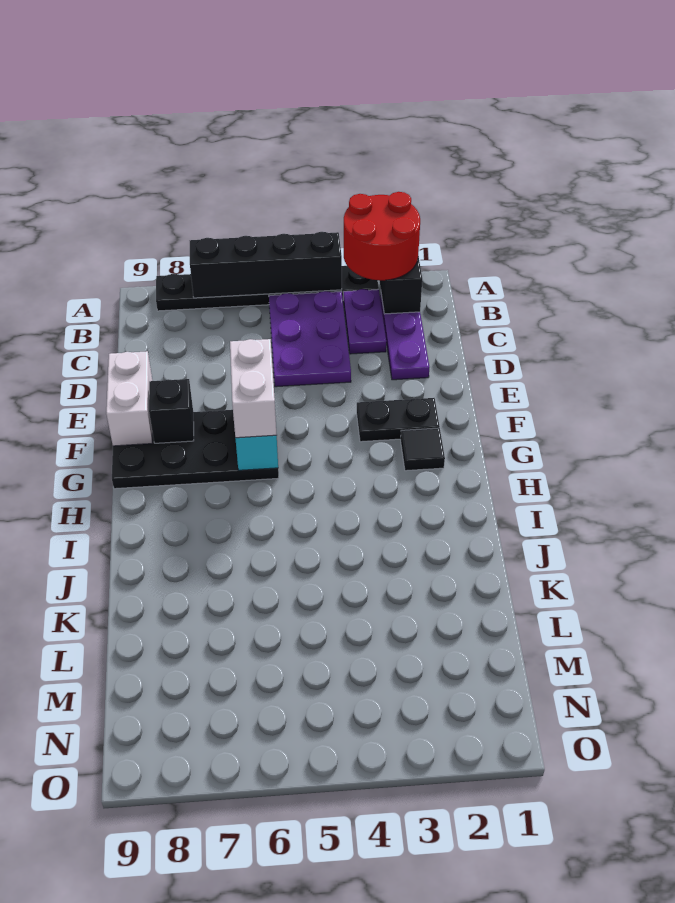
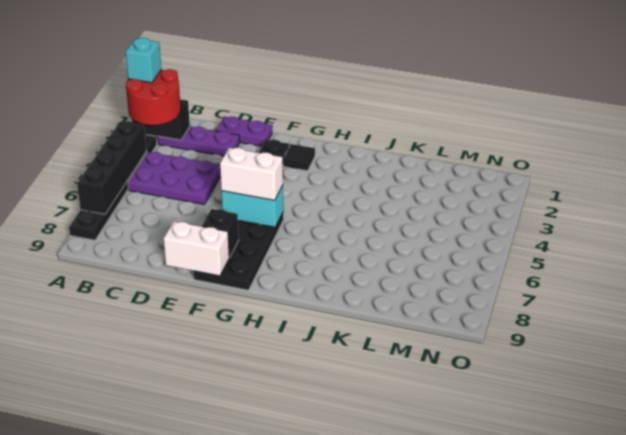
none -> cyan 1x1 brick [126,38,161,83]
purple 1x2 plate [343,289,386,354] -> purple 1x2 plate moved to [216,117,272,146]

